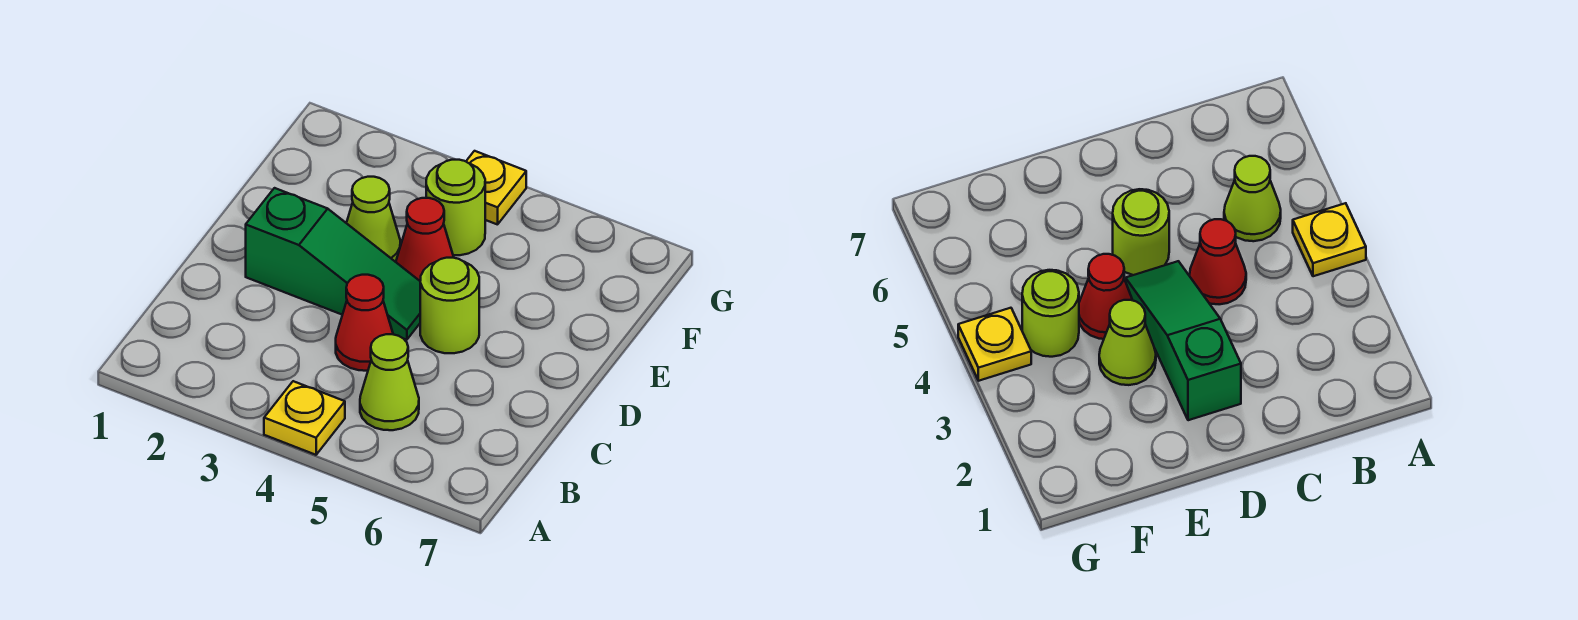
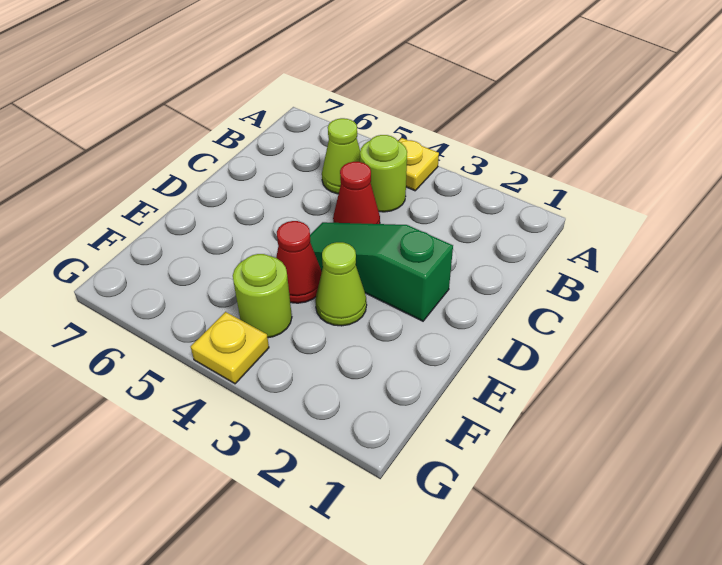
lime 1x1 round brick [420,258,479,353] -> lime 1x1 round brick moved to [360,135,407,212]

